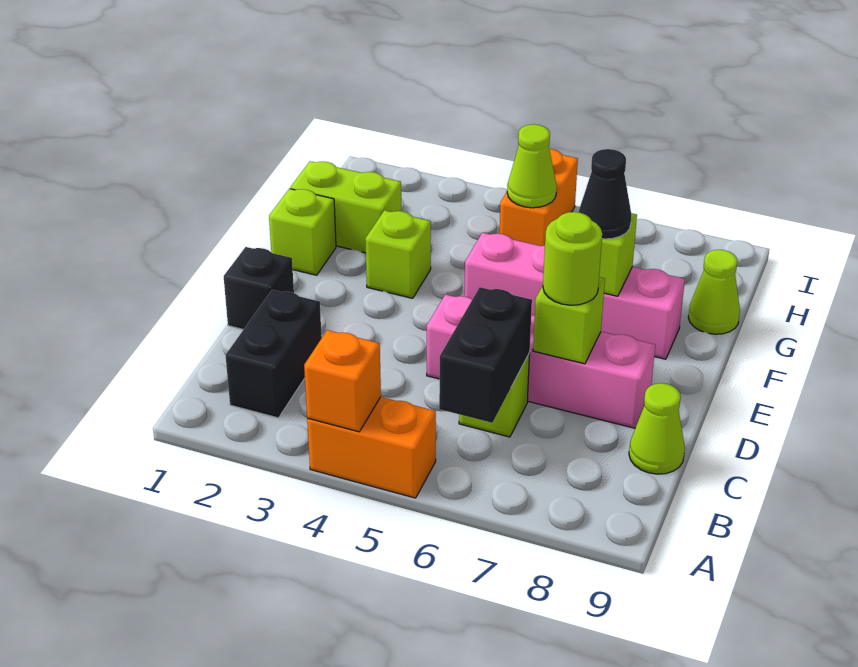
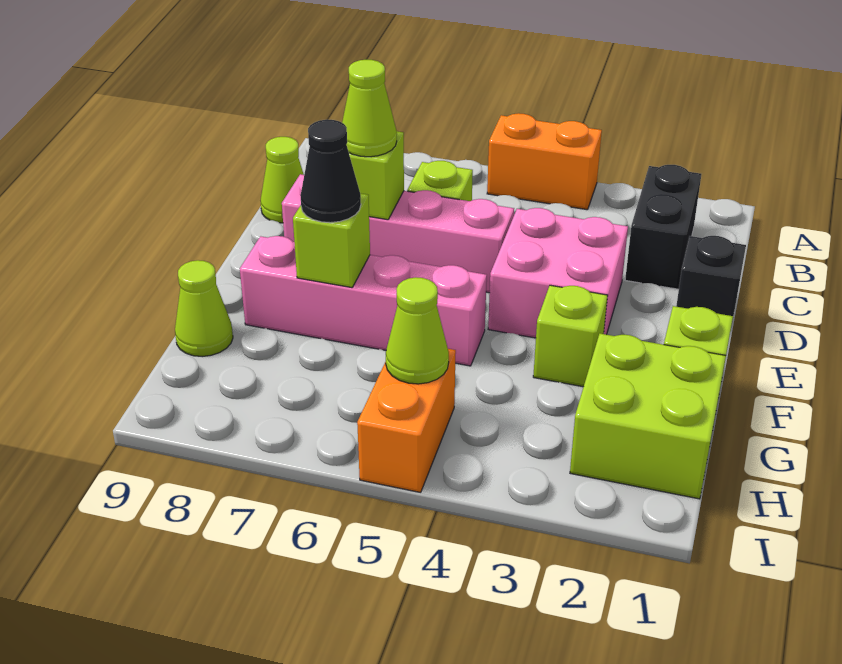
orange 1x1 brick [304,330,381,432] -> none
black 1x2 brick [439,287,532,423] -> none
none -> pink 2x2 brick [488,208,628,338]
lime 1x1 round brick [543,212,602,305] -> lime 1x1 cone [342,60,397,157]
lime 1x2 brick [290,161,401,253] -> lime 2x2 brick [570,334,726,499]

